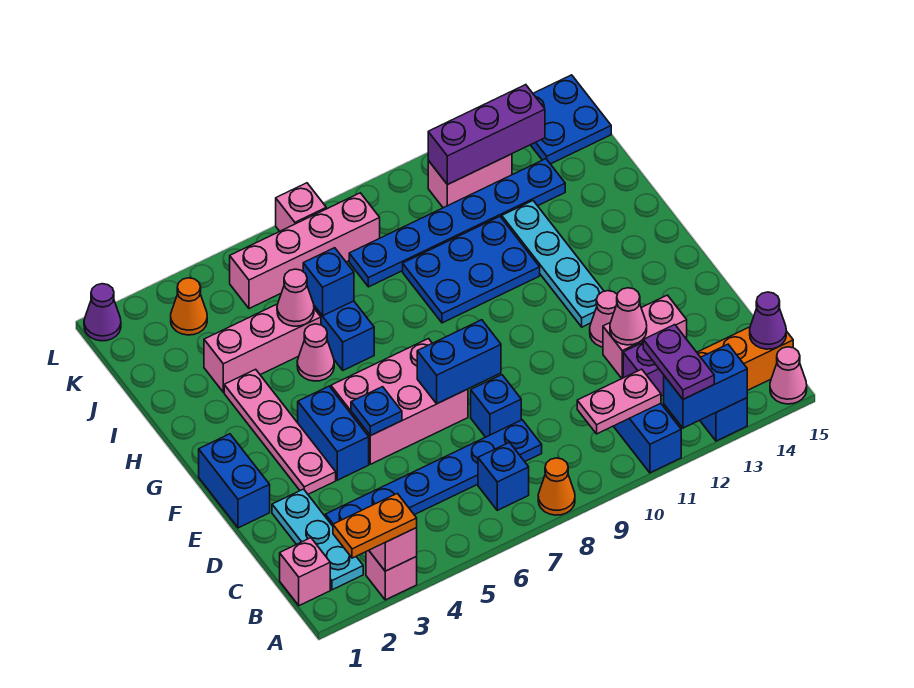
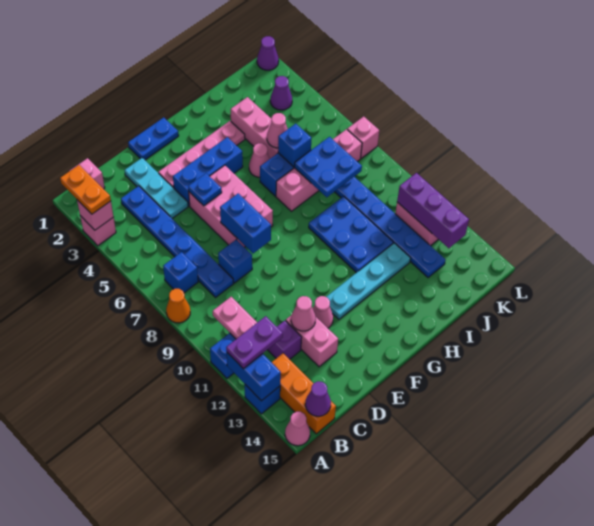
cyan 1x3 plate [272,489,363,590] -> cyan 1x3 plate turned to [125,158,188,218]
blue 1x2 brick [199,434,270,528] -> blue 1x2 plate [128,118,179,160]
blue 1x2 brick [298,386,369,480] -> blue 1x3 brick [173,137,243,206]
orange 1x1 cone [171,278,207,335] -> purple 1x1 cone [270,76,292,110]
pink 1x4 brick [230,193,380,309] -> pink 1x4 brick turned to [276,129,362,211]
blue 2x2 plate [531,75,611,164] -> blue 2x2 plate moved to [294,137,362,197]

